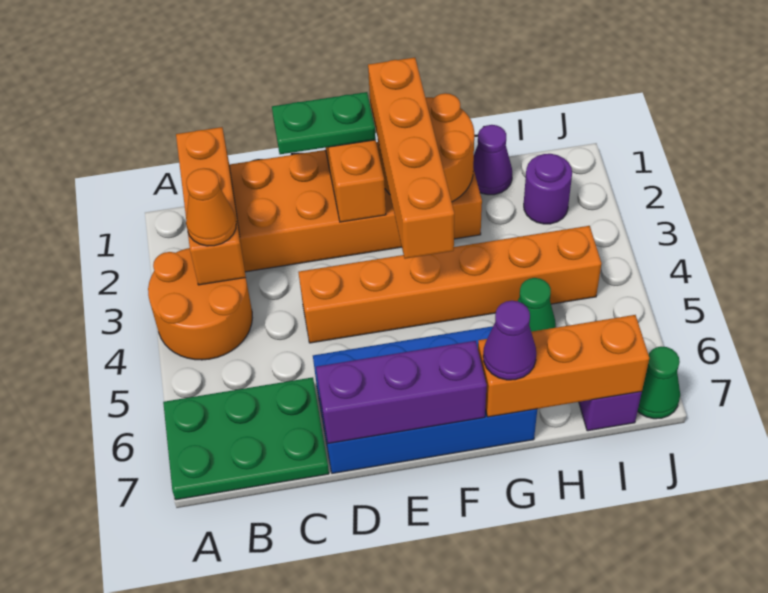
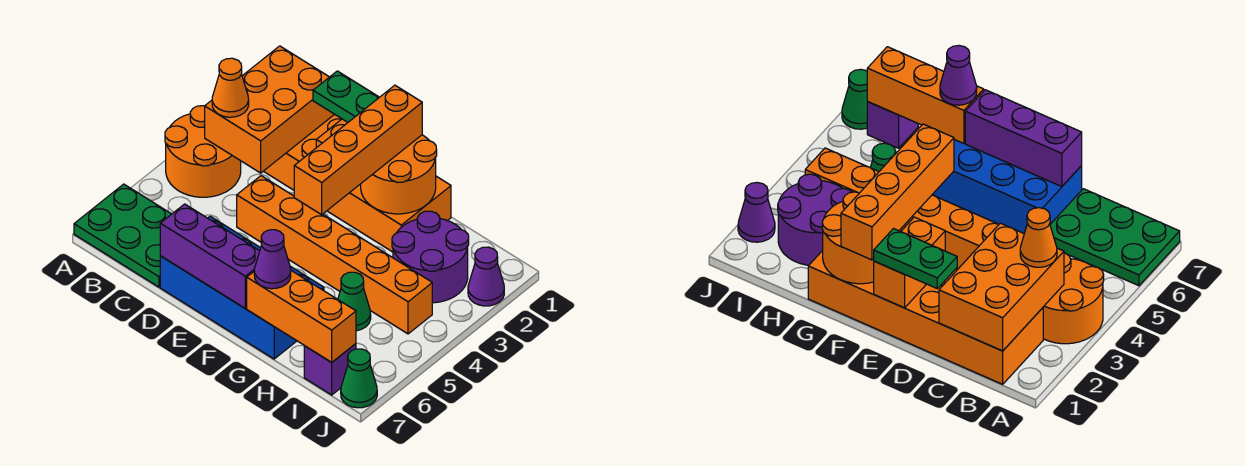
orange 1x3 brick [176,127,246,285] -> orange 2x3 brick [205,46,334,173]
purple 1x1 cone [473,125,512,195] -> purple 1x1 cone moved to [468,247,504,306]
purple 1x1 round brick [524,154,572,224] -> purple 2x2 round brick [392,211,469,303]

